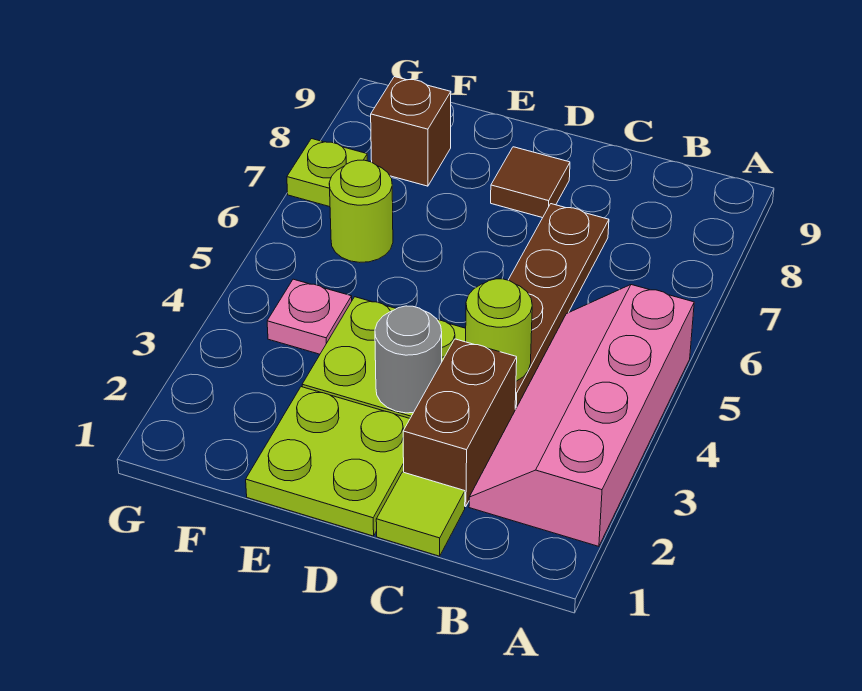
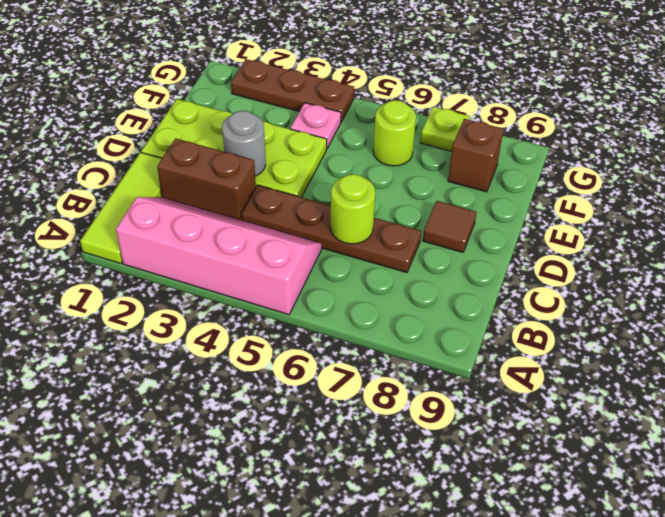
lime 1x1 tile [376,472,465,556] -> lime 1x3 tile [80,152,162,264]
lime 1x1 round brick [466,279,532,381] -> lime 1x1 round brick moved to [331,174,375,244]
none -> brown 1x3 plate [231,59,354,122]

